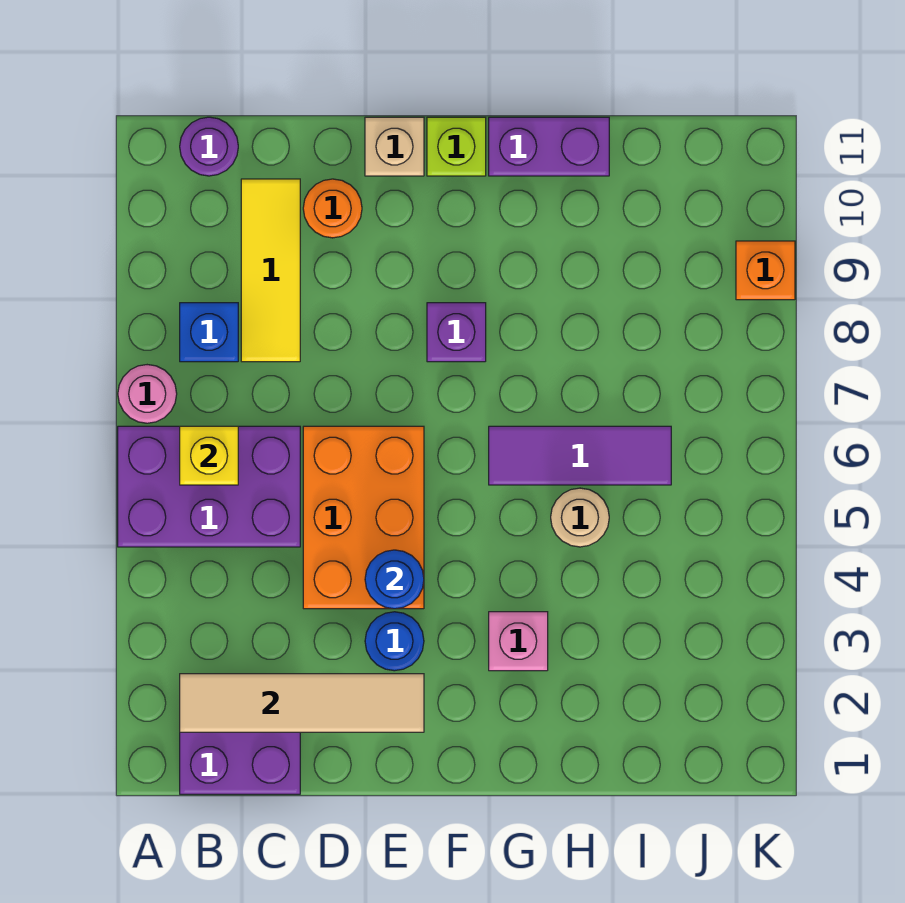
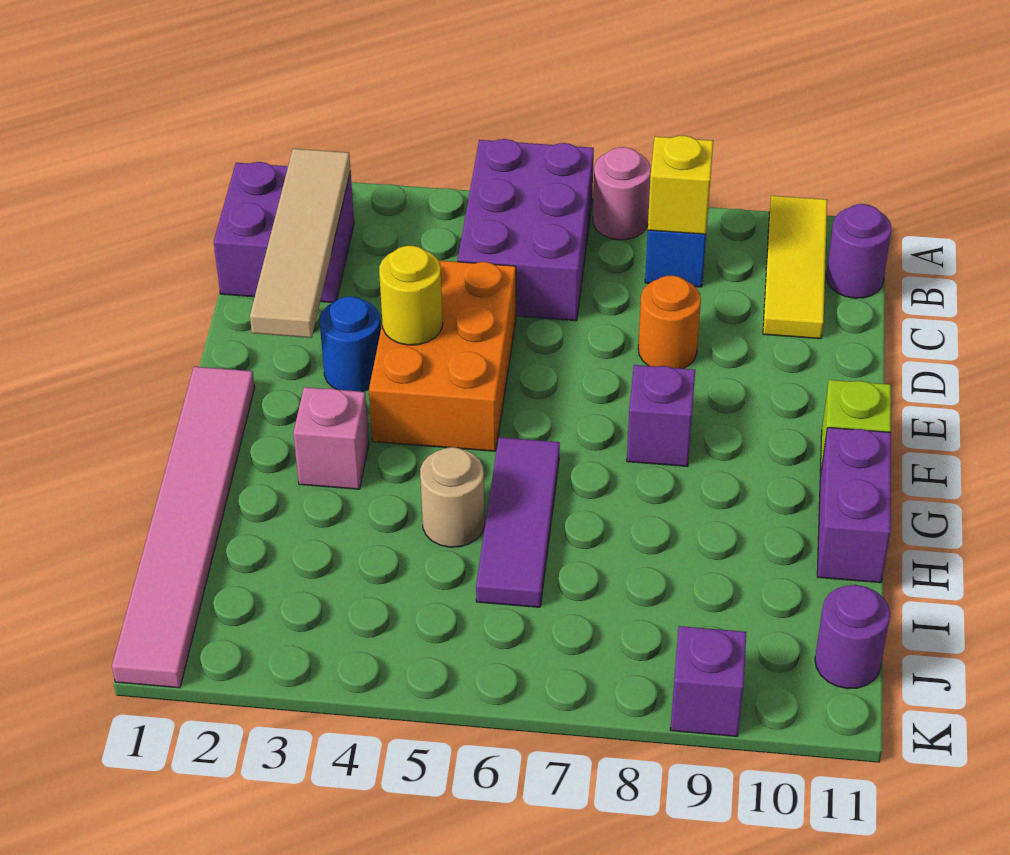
yellow 1x1 brick [180,426,238,485] -> yellow 1x1 brick moved to [648,136,713,234]
yellow 1x3 tile [241,179,300,362] -> yellow 1x3 tile turned to [763,196,827,339]
orange 2x3 brick [303,426,424,609] -> orange 2x3 brick turned to [369,260,516,451]
orange 1x1 round brick [303,179,362,238] -> orange 1x1 round brick moved to [638,276,701,369]
blue 1x1 round brick [365,550,424,609] -> yellow 1x1 round brick [379,246,443,345]
tan 1x1 brick [365,117,424,176] -> none
none -> pink 1x6 tile [112,367,255,688]
none -> purple 1x1 round brick [815,585,890,689]
orange 1x1 brick [736,241,795,300] -> purple 1x1 brick [670,626,746,737]

